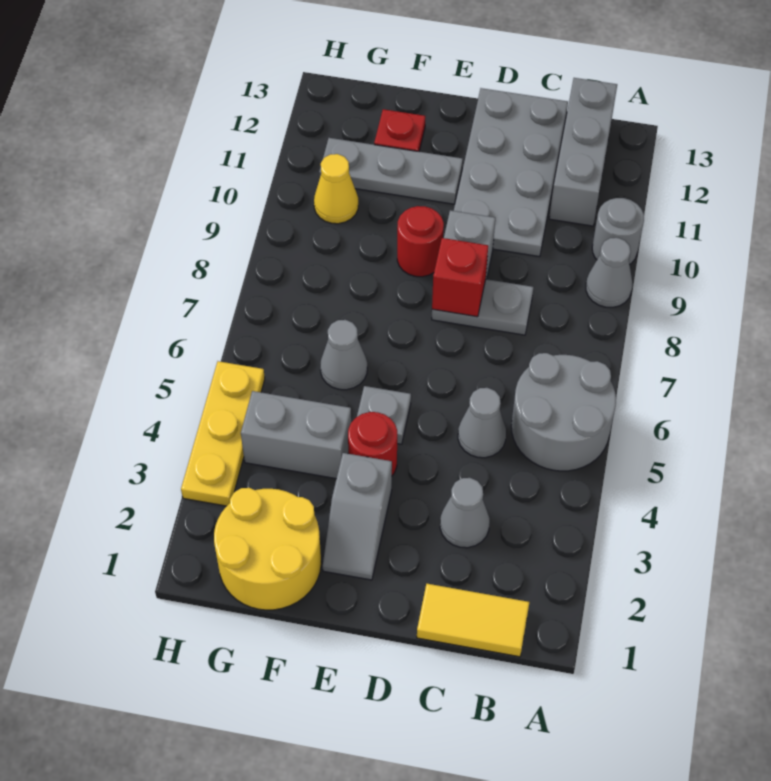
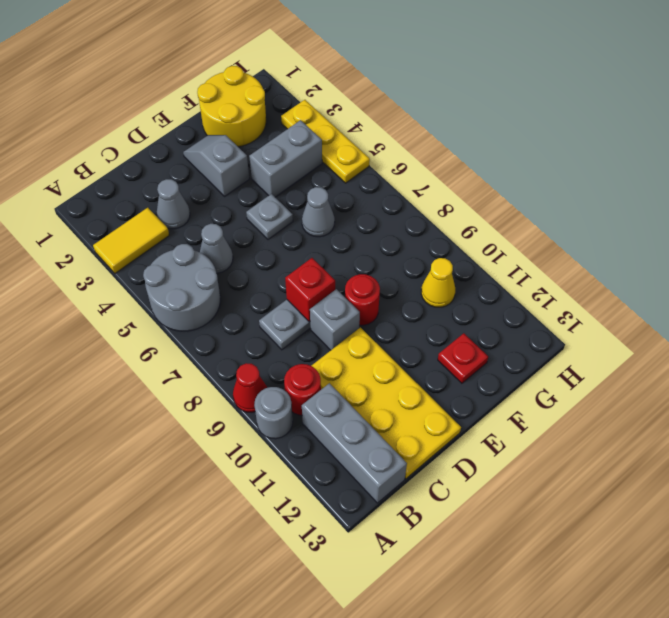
grey 1x1 cone [586,238,632,307] -> red 1x1 cone [233,363,267,412]
yellow 1x2 tile [417,584,530,657] -> yellow 1x2 tile moved to [93,208,169,273]
grey 2x4 plate [454,88,568,257] -> yellow 2x4 plate [312,327,461,479]
red 1x1 round brick [348,412,397,475] -> red 1x1 round brick moved to [284,364,321,415]
grey 1x3 plate [319,138,463,204] -> none

